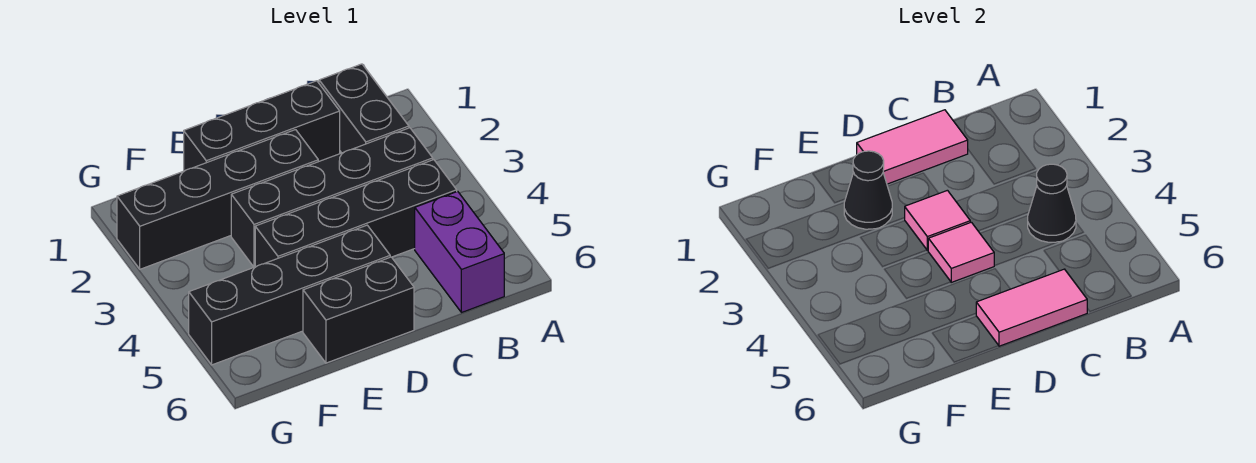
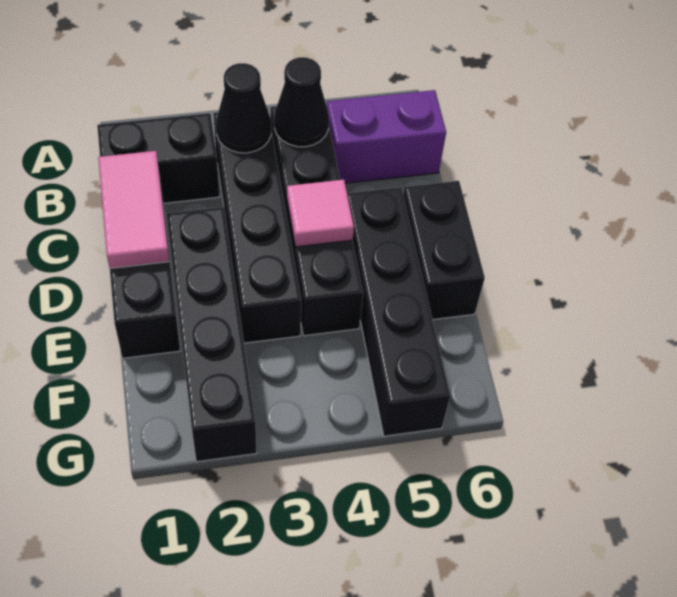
pink 1x2 tile [976,269,1087,346] -> none
pink 1x1 tile [905,190,970,251] -> none
black 1x1 cone [844,151,892,229] -> black 1x1 cone moved to [216,63,271,153]

